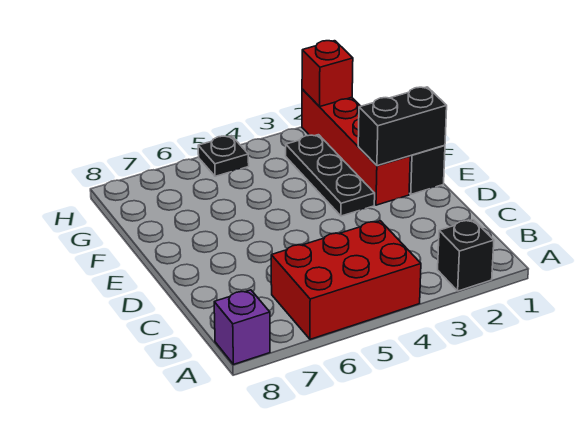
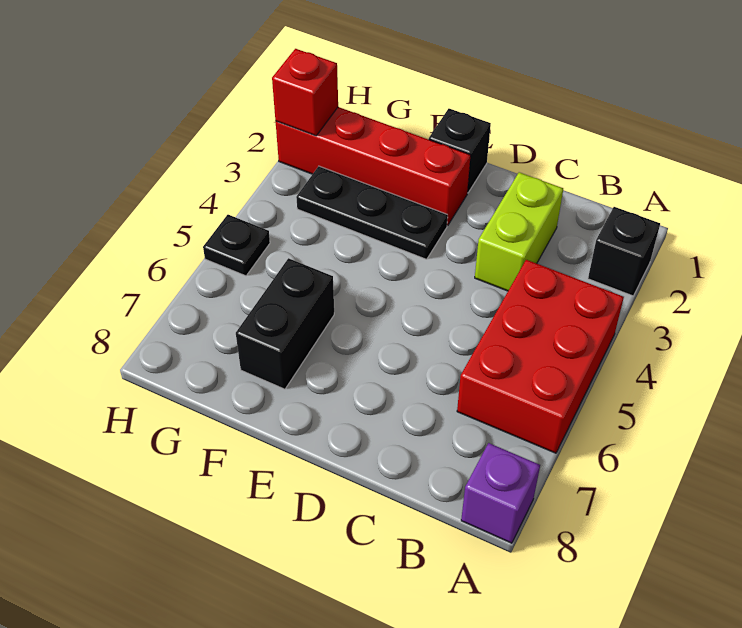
none -> lime 1x2 brick [475,172,563,291]
black 1x2 brick [358,87,447,166] -> black 1x2 brick moved to [236,258,334,389]

